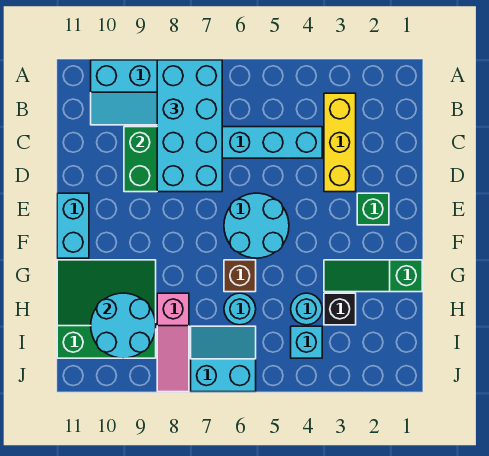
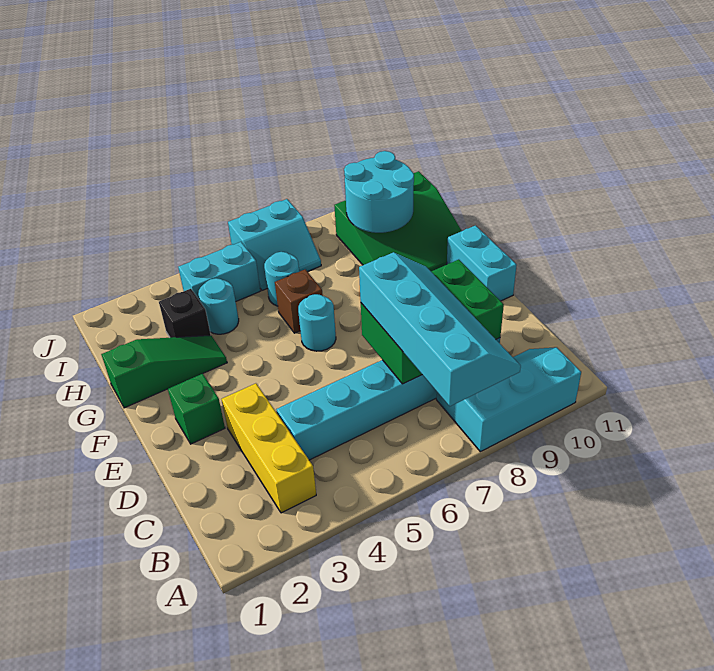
cyan 2x4 brick [157,60,222,192] -> cyan 2x4 slope [359,252,521,406]
cyan 2x2 round brick [224,193,289,258] -> cyan 1x1 round brick [298,294,336,351]
pink 1x3 slope [157,293,189,392] -> none
cyan 1x1 brick [291,326,322,358] -> cyan 1x2 brick [178,242,260,301]

